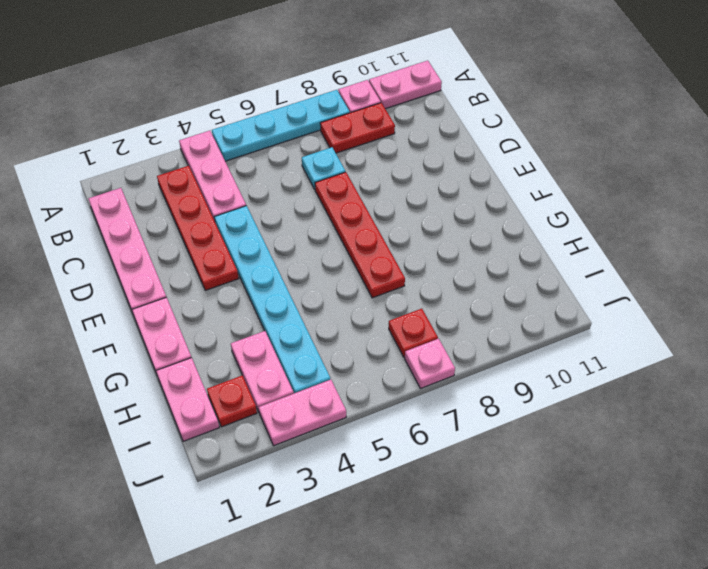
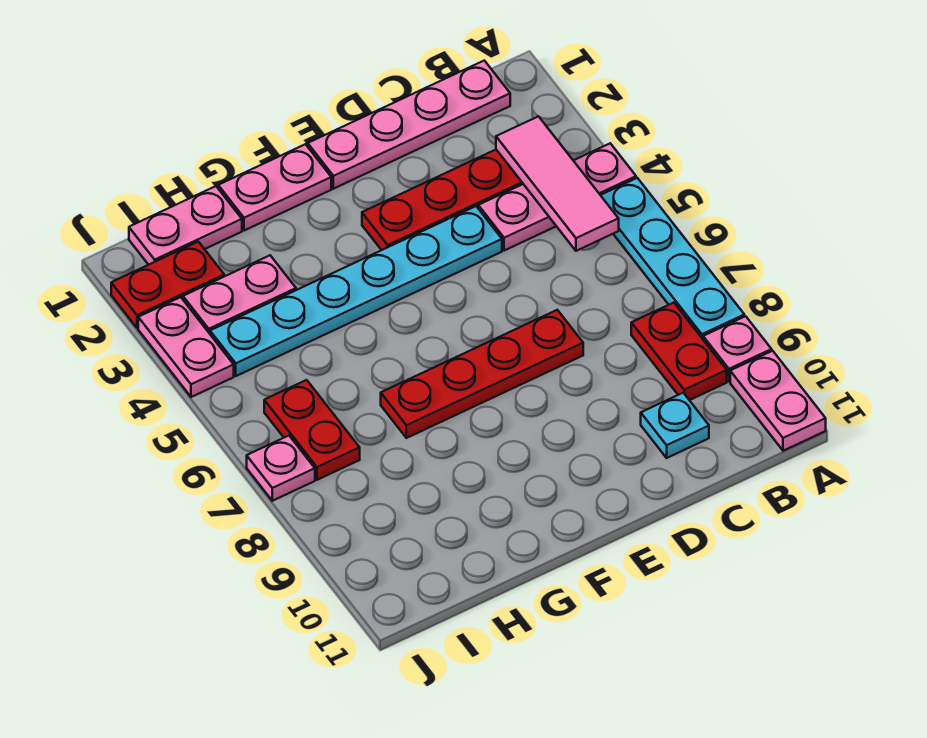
none -> pink 1x3 tile [496,116,619,251]
cyan 1x1 plate [302,147,345,189] -> cyan 1x1 plate moved to [641,393,709,458]
red 1x1 plate [207,375,257,427] -> red 1x2 plate [111,242,224,328]
red 1x1 plate [389,309,438,357] -> red 1x2 plate [264,380,360,480]

